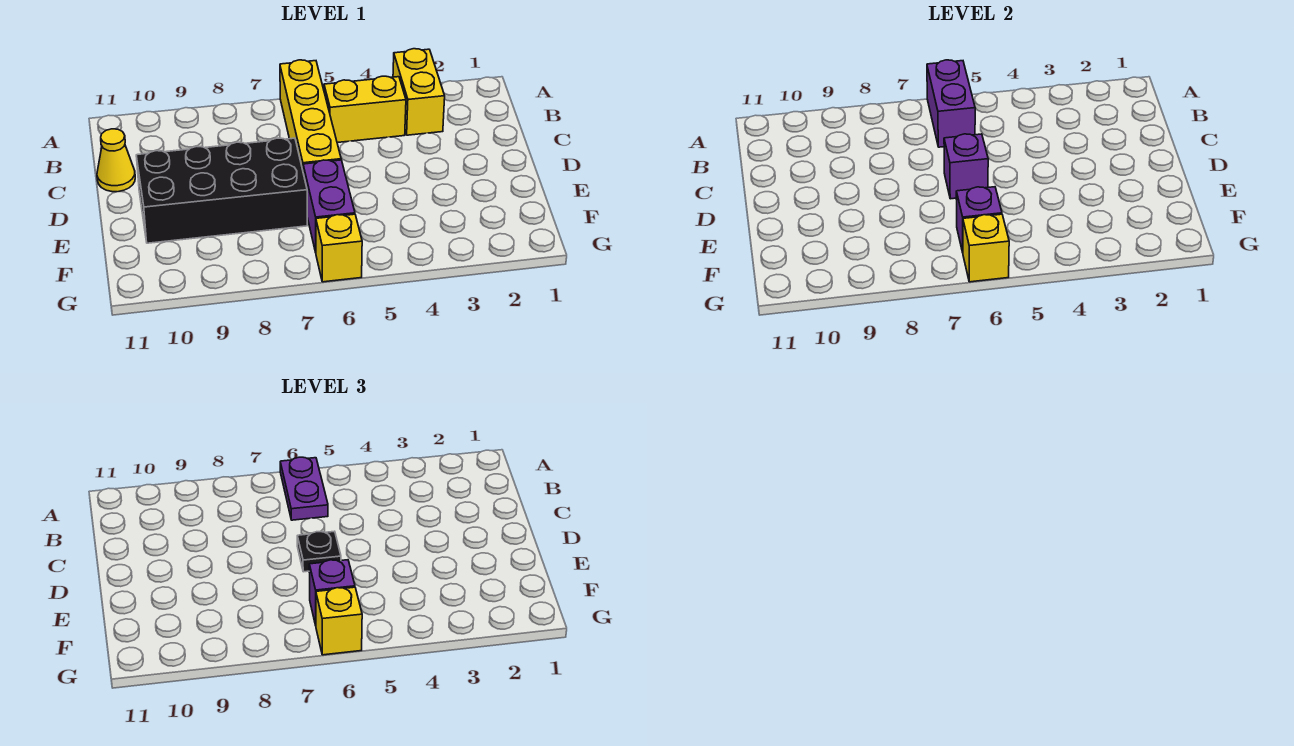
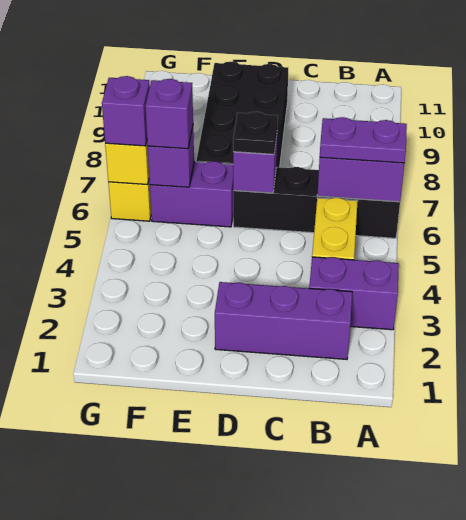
yellow 1x2 brick [393,49,445,135] -> purple 1x2 brick [309,257,399,330]
yellow 1x4 brick [280,60,341,170] -> black 1x4 brick [233,167,400,238]
none -> purple 1x3 brick [215,282,352,359]
yellow 1x1 cone [97,129,135,192] -> none
yellow 1x1 brick [316,587,362,655] -> purple 1x1 brick [102,76,150,146]

